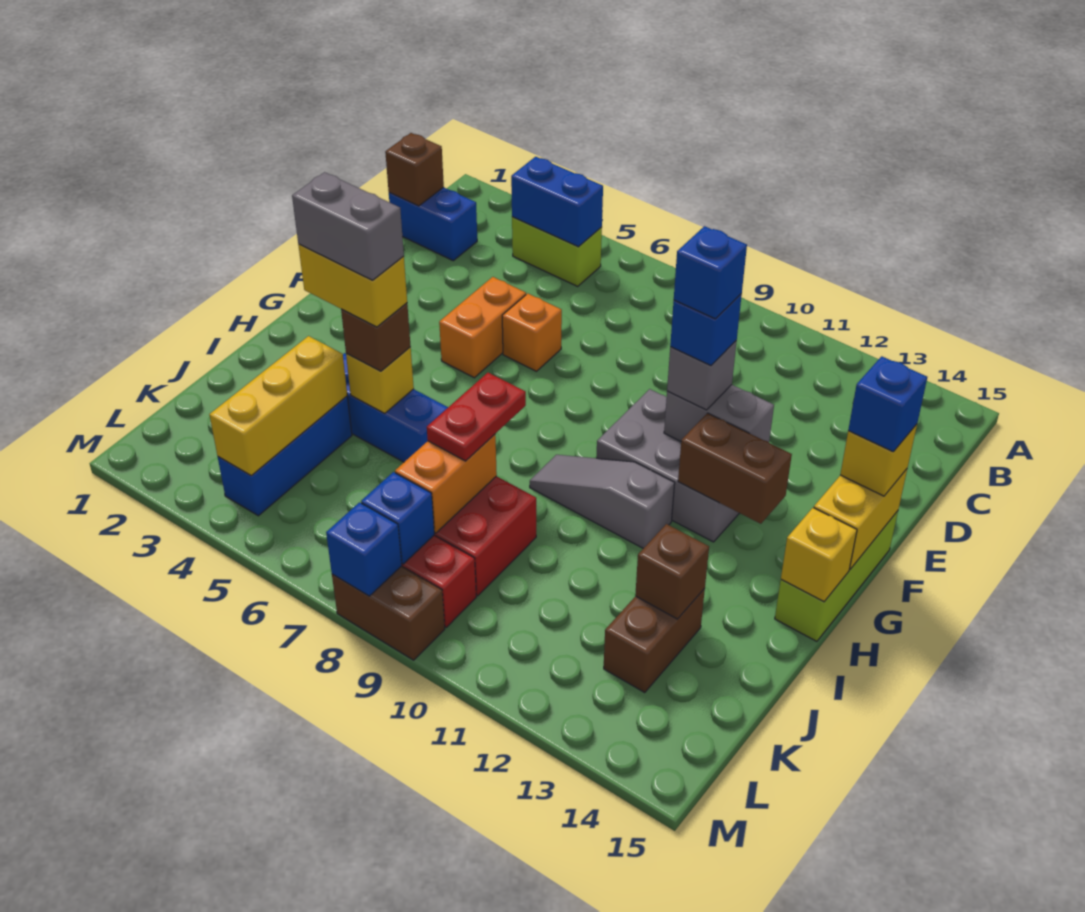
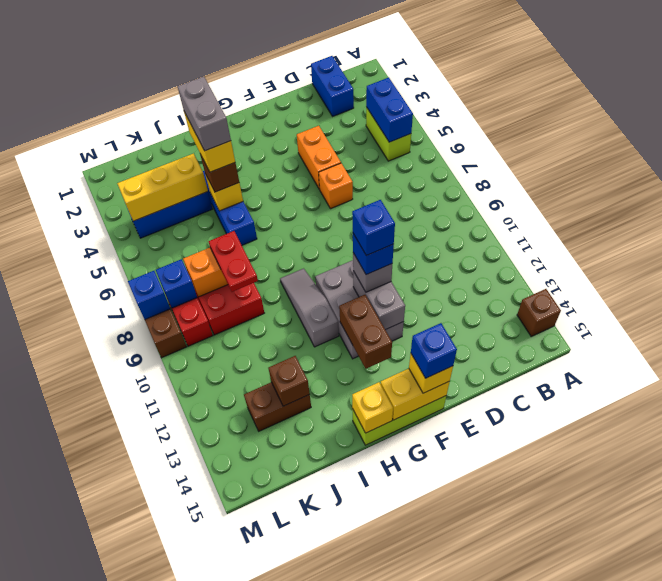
brown 1x1 brick [385,133,444,206] -> brown 1x1 brick moved to [517,289,561,336]
orange 1x2 brick [439,277,526,378] -> orange 1x2 brick turned to [297,126,341,189]
red 1x2 plate [427,373,526,461] -> red 1x2 plate turned to [209,231,258,292]

